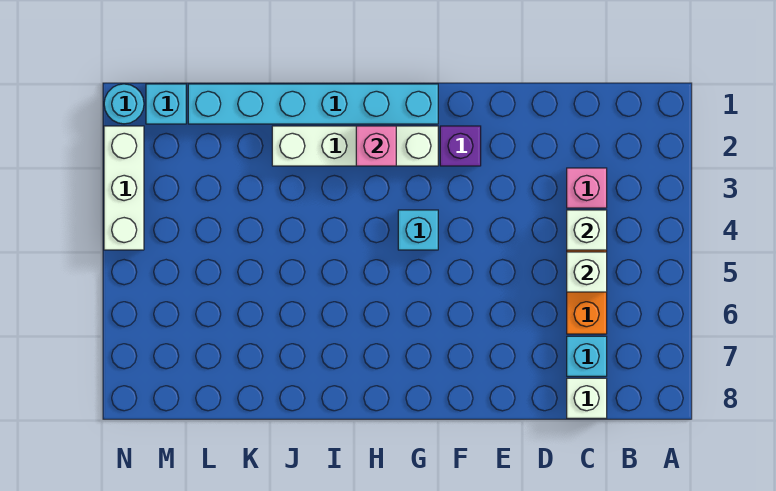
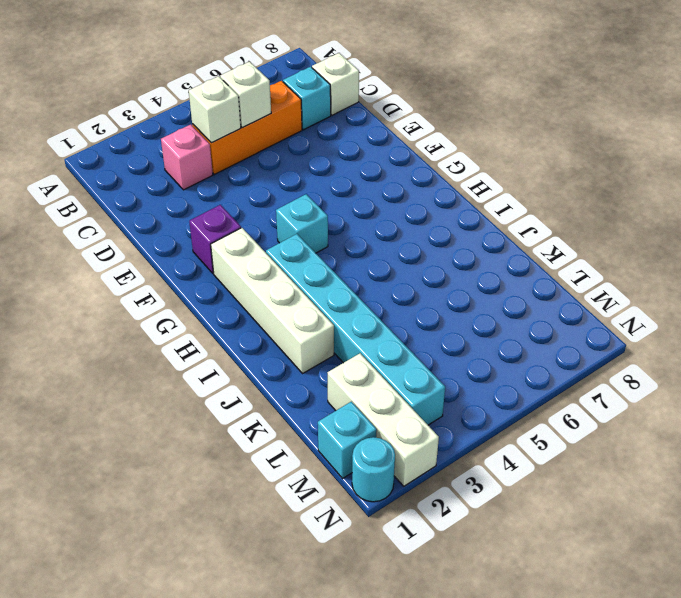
cyan 1x6 brick [188,84,438,124] -> cyan 1x6 brick moved to [266,234,445,425]
pink 1x1 brick [356,126,396,166] -> none
white 1x3 brick [104,126,144,250] -> white 1x3 brick turned to [328,353,439,486]

